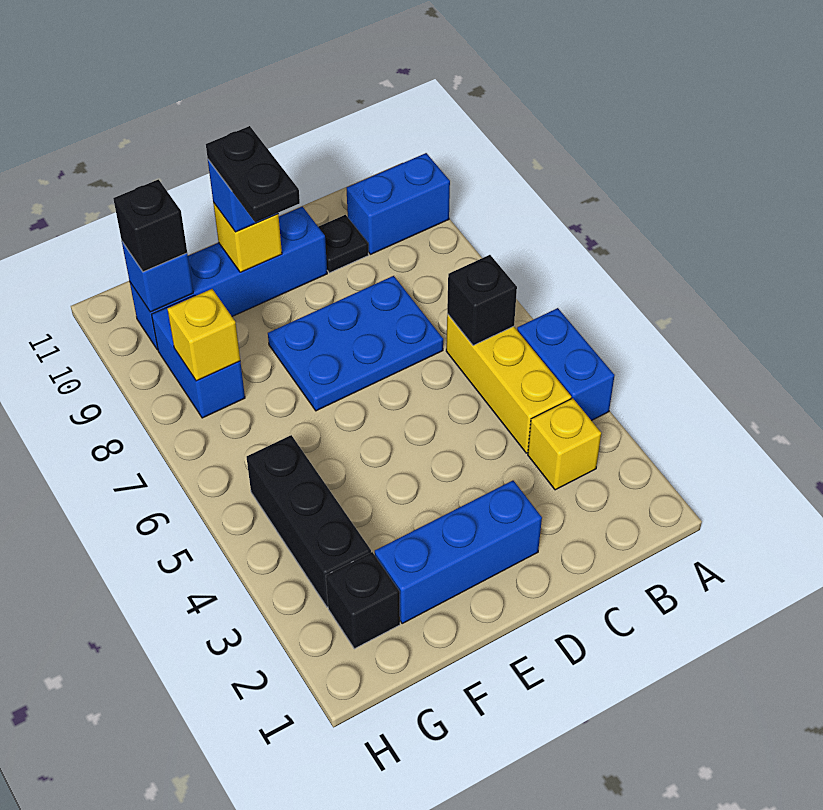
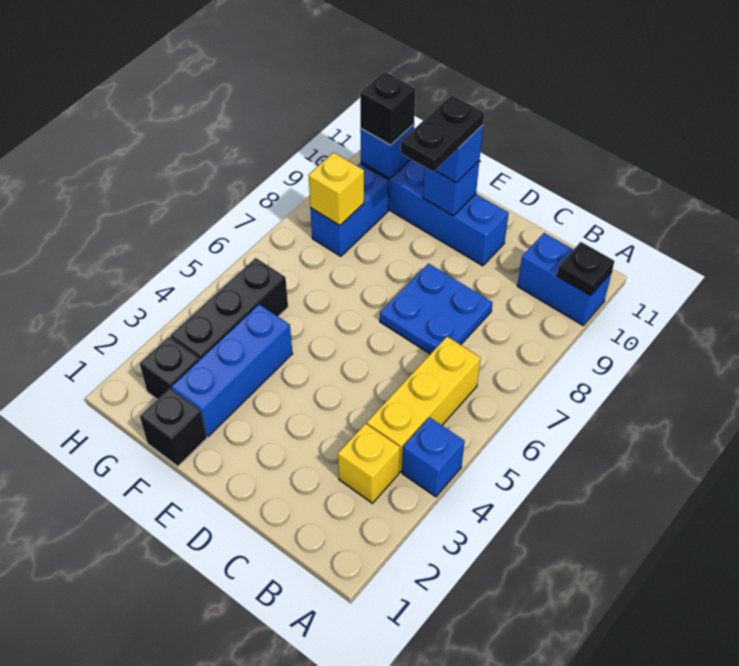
blue 1x2 brick [517,308,615,421] -> blue 1x1 brick [402,417,465,497]
black 1x1 brick [447,255,517,346] -> black 1x1 brick moved to [140,388,207,466]
blue 2x3 plate [268,276,443,411] -> blue 2x2 plate [380,264,493,354]
black 1x1 plate [318,215,368,273] -> black 1x1 plate moved to [557,242,614,296]
blue 1x3 brick [375,481,542,623] -> blue 1x3 brick turned to [172,304,293,436]
yellow 1x1 brick [213,202,282,272] -> blue 1x1 brick [423,161,479,216]

